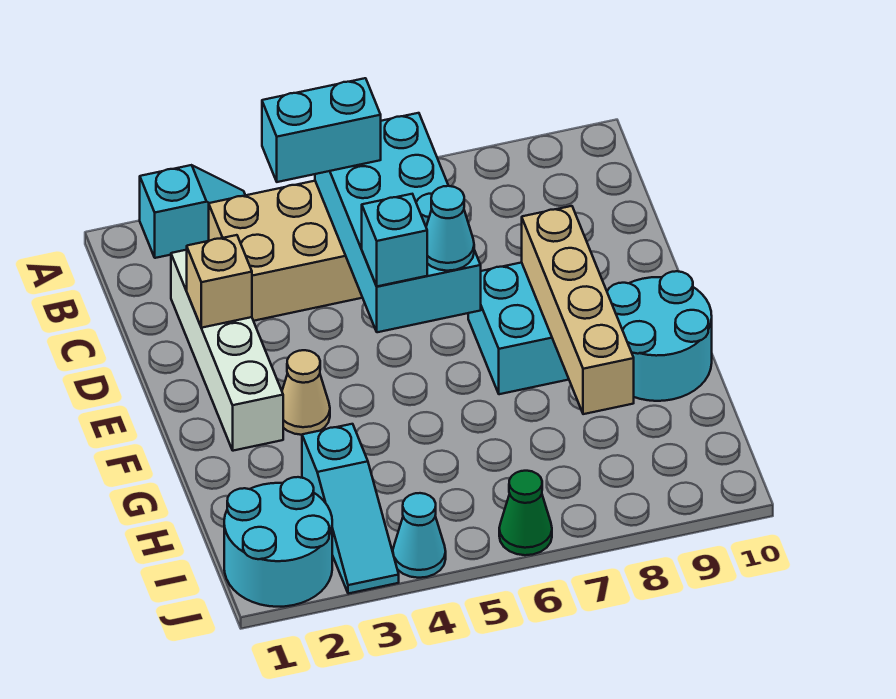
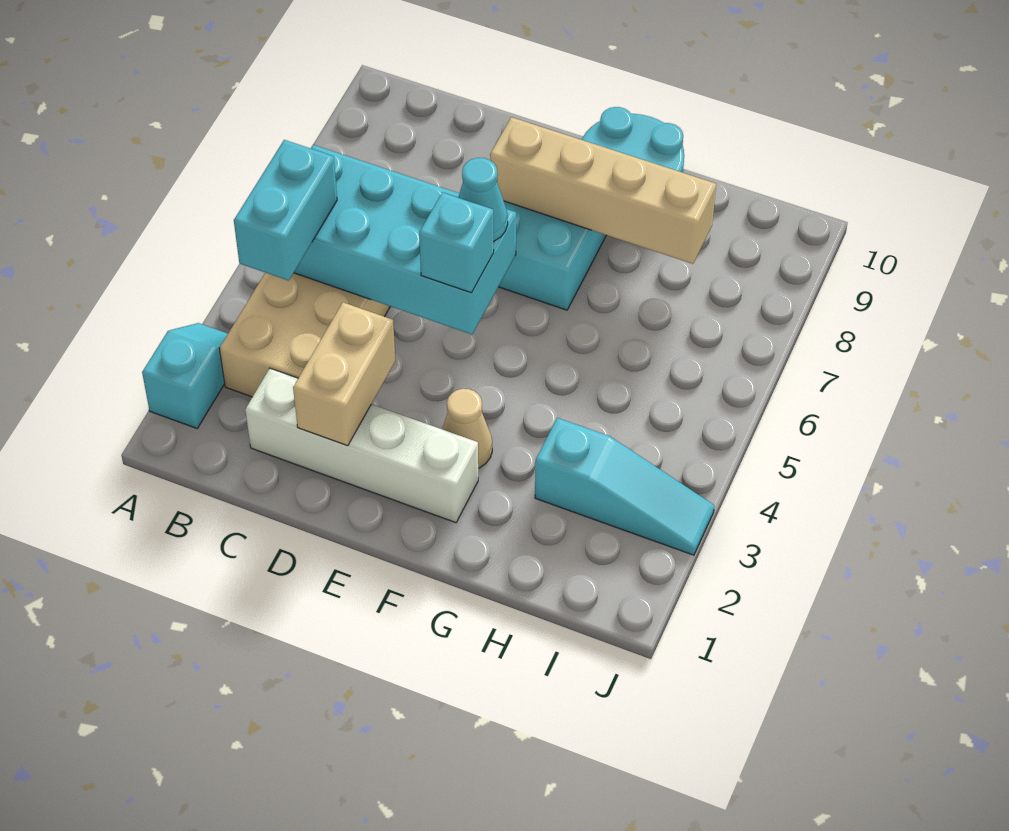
tan 1x1 brick [187,235,252,328] -> tan 1x2 brick [293,302,396,446]
cyan 2x2 round brick [224,477,332,607] -> none
cyan 1x1 cone [393,493,446,578] -> none
green 1x1 cone [499,471,552,555] -> none

